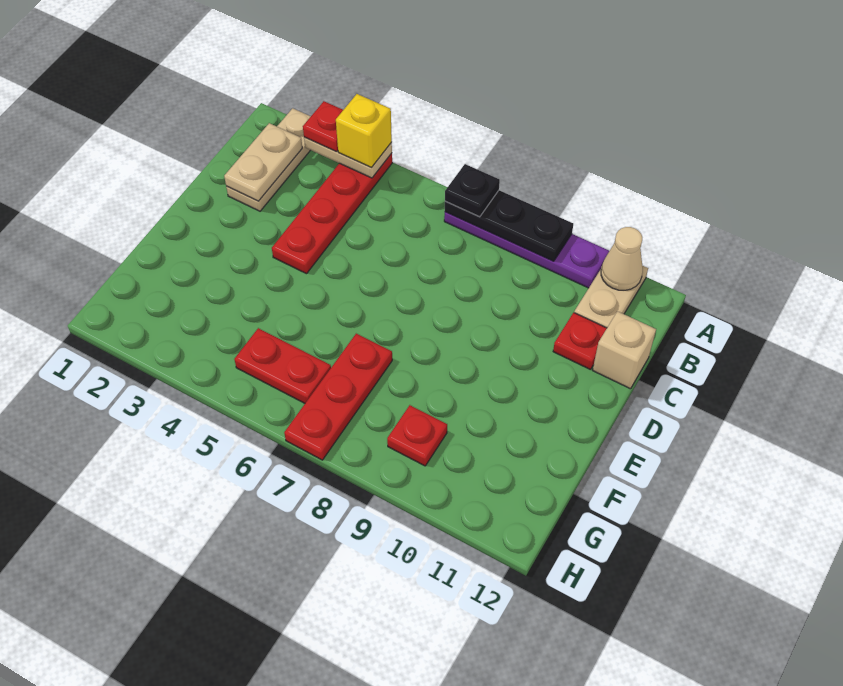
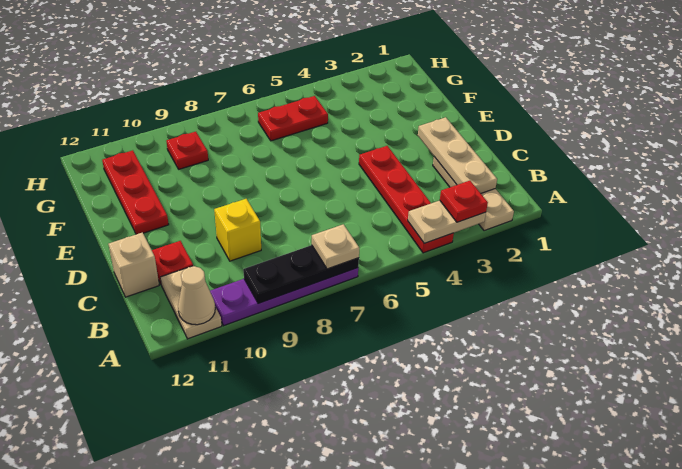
yellow 1x1 brick [336,94,392,168] -> yellow 1x1 brick moved to [214,199,261,261]
black 1x1 plate [445,164,500,217] -> tan 1x1 plate [312,224,360,269]
tan 1x2 plate [224,123,302,201] -> tan 1x3 plate [418,117,497,193]
red 1x3 plate [284,334,392,460] -> red 1x3 plate moved to [102,150,169,234]

